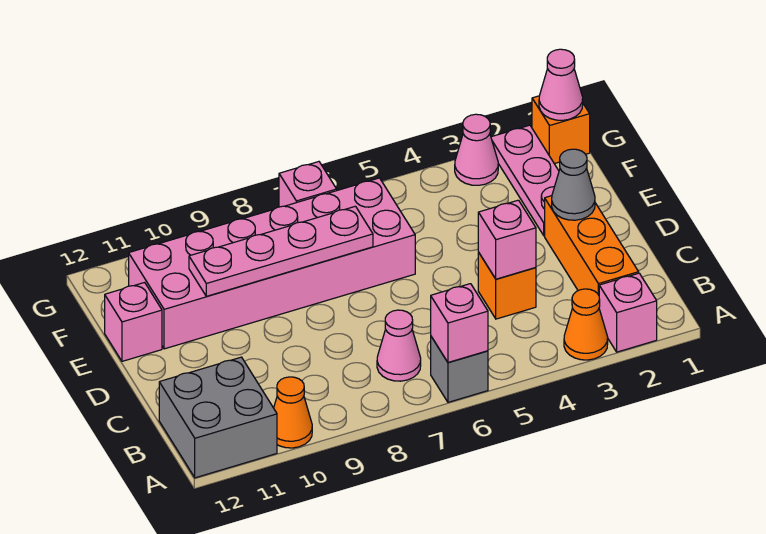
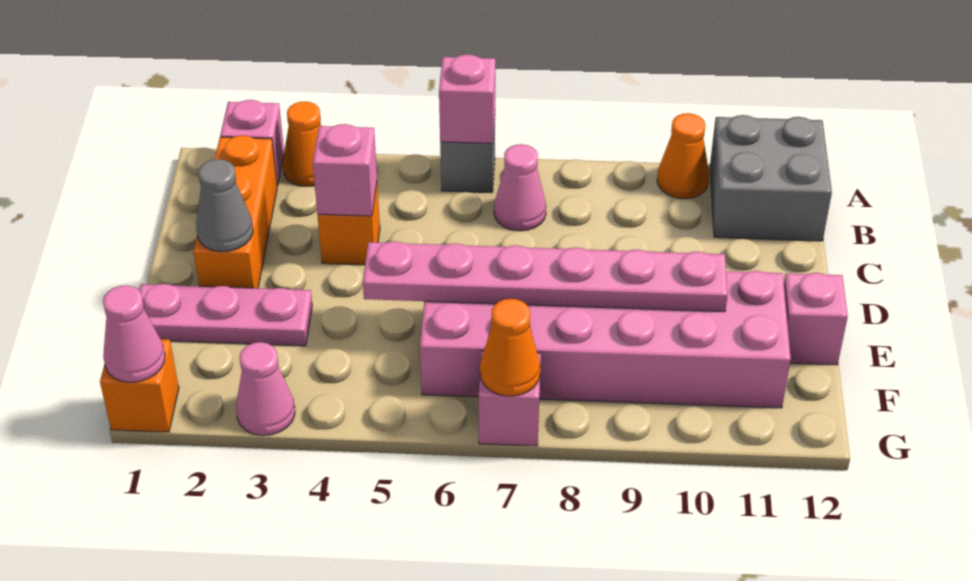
pink 1x3 plate [491,125,559,236] -> pink 1x3 plate turned to [139,284,312,346]
pink 1x4 plate [189,206,373,296] -> pink 1x6 plate [363,241,728,312]
none -> orange 1x1 cone [480,299,540,396]

